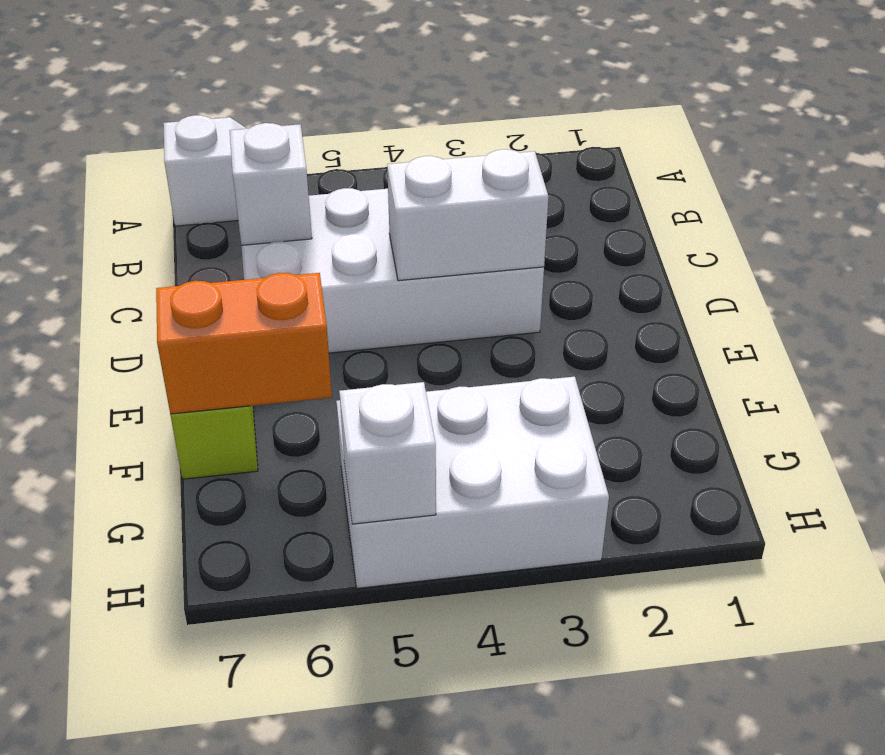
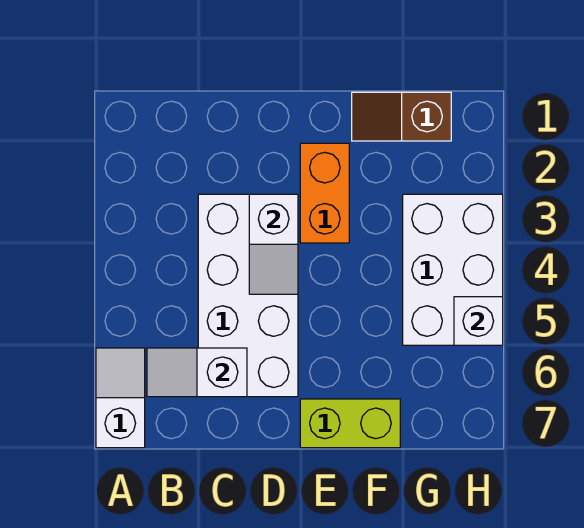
white 1x2 brick [387,149,548,281] -> white 1x2 slope [249,194,298,294]
none -> brown 1x2 slope [352,92,451,141]
orange 1x2 brick [156,273,332,414] -> orange 1x2 brick moved to [300,143,349,243]

